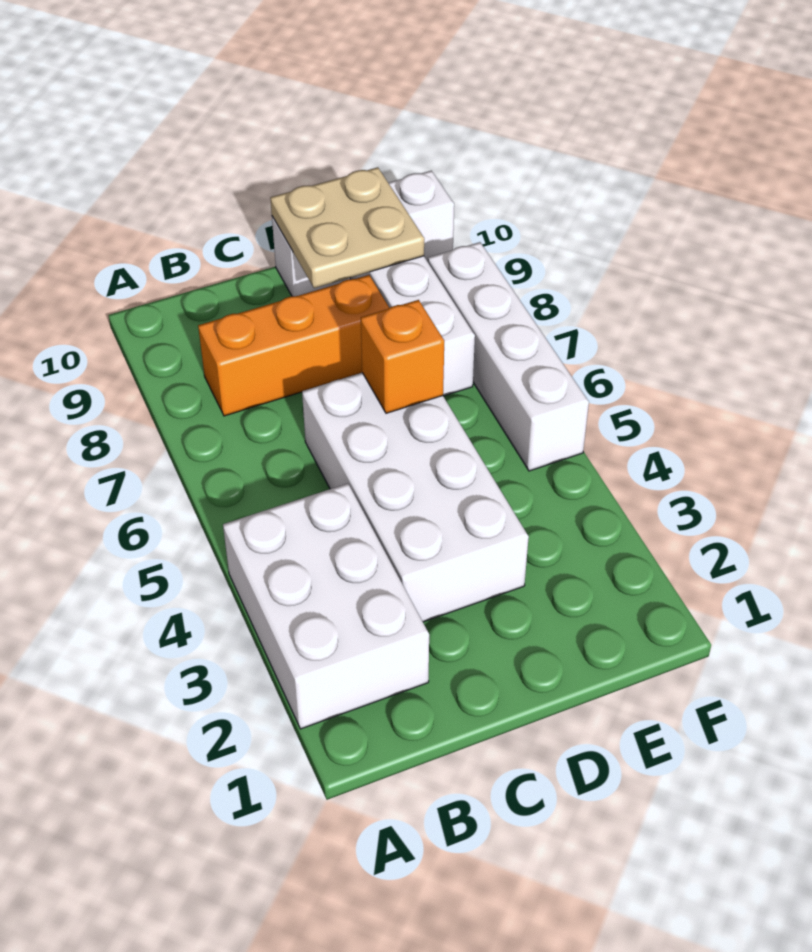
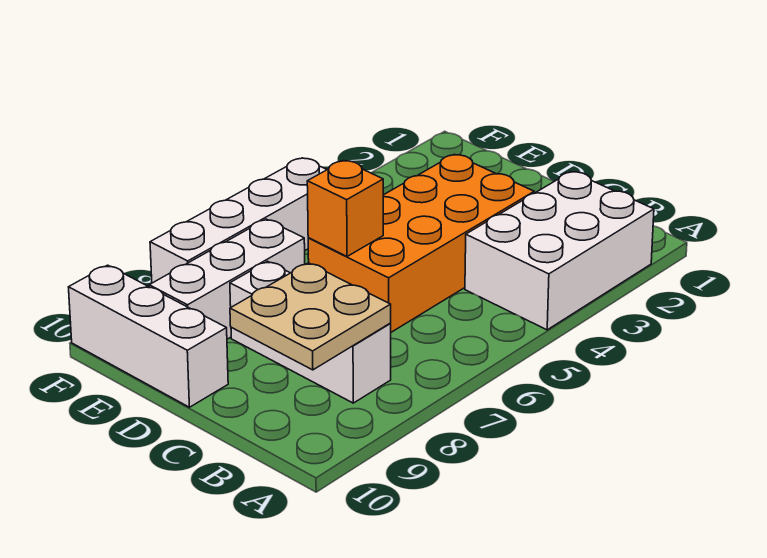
orange 1x3 brick [198,275,389,416] -> white 1x3 brick [230,261,391,403]
white 2x4 brick [302,373,529,622] -> orange 2x4 brick [308,154,534,332]
tan 2x2 plate [270,167,424,288] -> tan 2x2 plate moved to [230,263,391,370]

